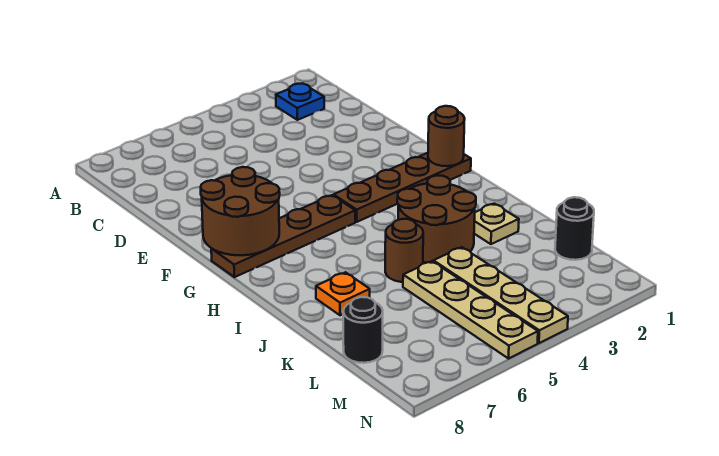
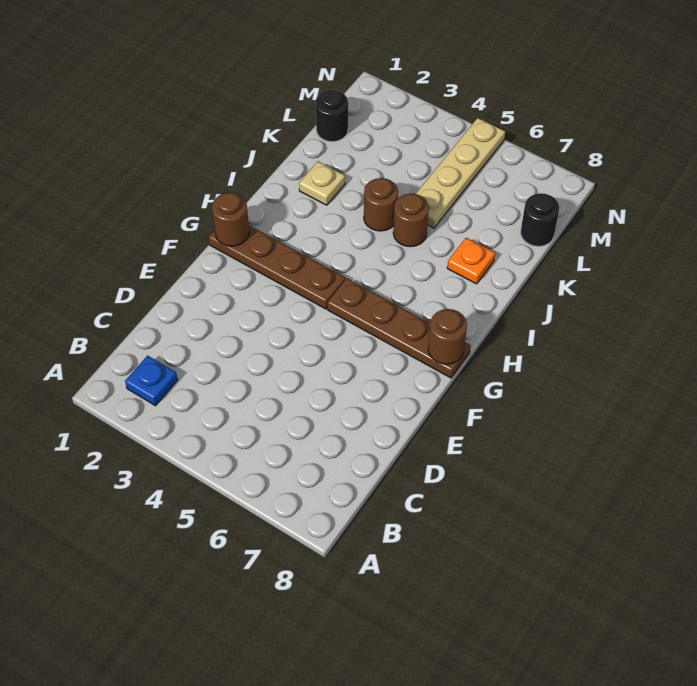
brown 2x2 round brick [201,167,280,255] -> brown 1x1 round brick [428,309,467,364]
brown 2x2 round brick [397,175,476,263] -> brown 1x1 round brick [364,178,398,231]
tan 1x4 plate [433,247,568,343] -> none

